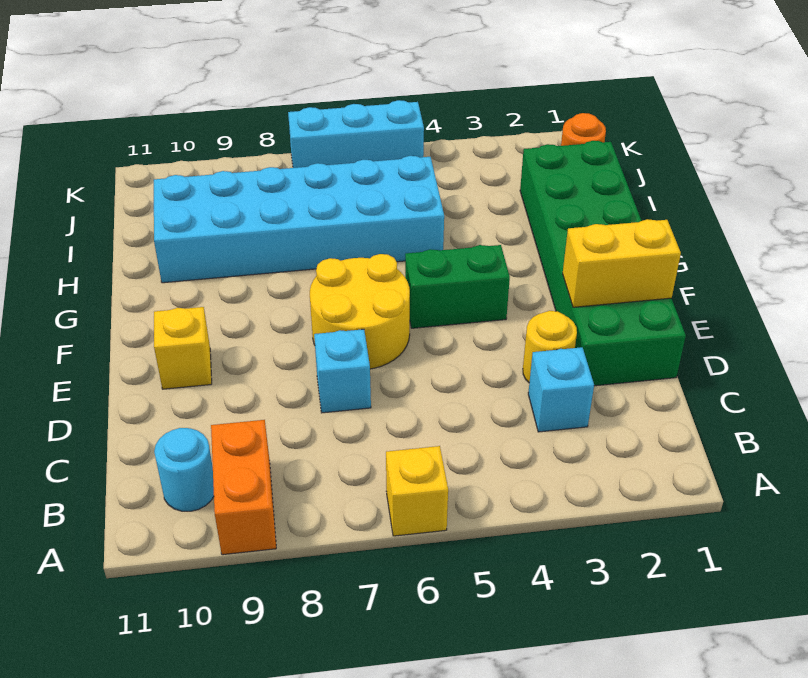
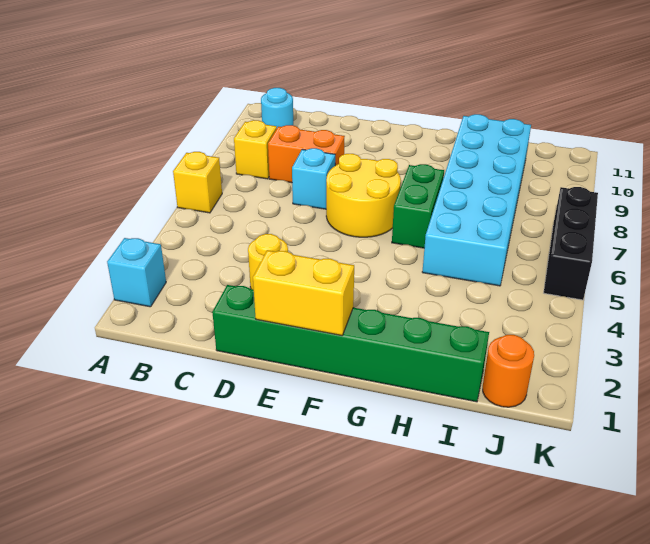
orange 1x2 brick [211,420,276,555] -> orange 1x2 brick moved to [268,125,345,183]
cyan 1x1 brick [528,347,594,432] -> cyan 1x1 brick moved to [107,238,166,307]
green 2x6 brick [520,141,686,386] -> green 1x6 brick [212,285,489,402]
yellow 1x2 brick [563,219,681,307] -> yellow 1x2 brick turned to [253,250,354,335]
yellow 1x1 brick [154,307,212,389] -> yellow 1x1 brick moved to [234,120,277,179]
green 1x2 brick [405,245,510,328] -> green 1x2 brick moved to [392,164,444,248]
cyan 1x3 brick [288,100,424,168] -> black 1x3 brick [544,187,598,300]

